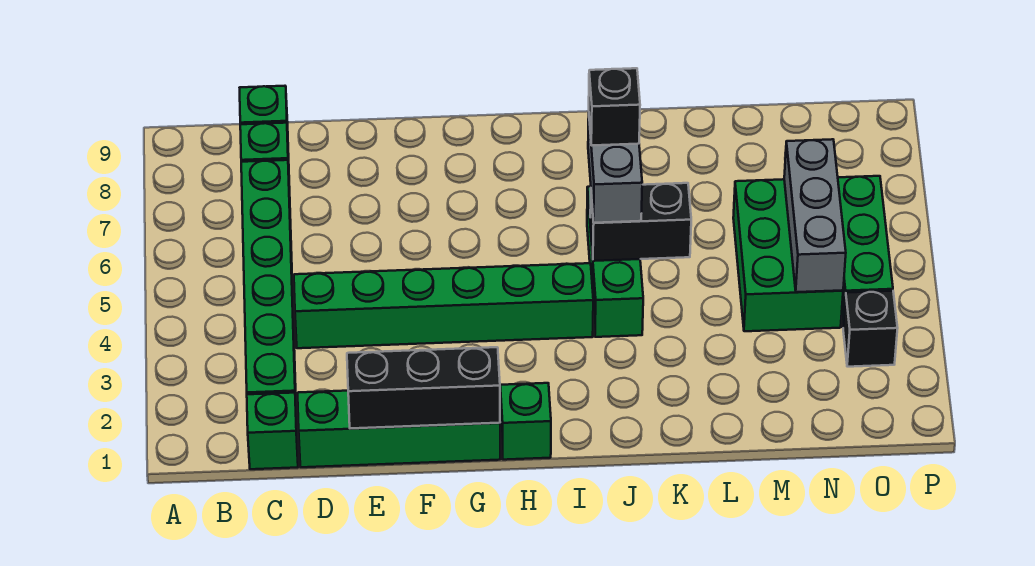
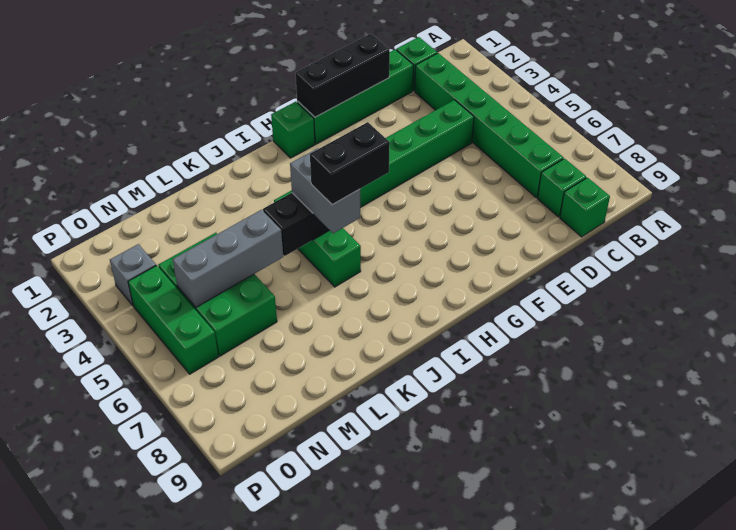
black 1x1 brick [589,68,640,146] -> black 1x2 brick [310,122,390,205]
grey 1x3 brick [784,139,846,292] -> grey 1x3 brick turned to [173,210,283,307]
black 1x1 brick [843,291,898,367] -> grey 1x1 brick [110,244,156,305]

